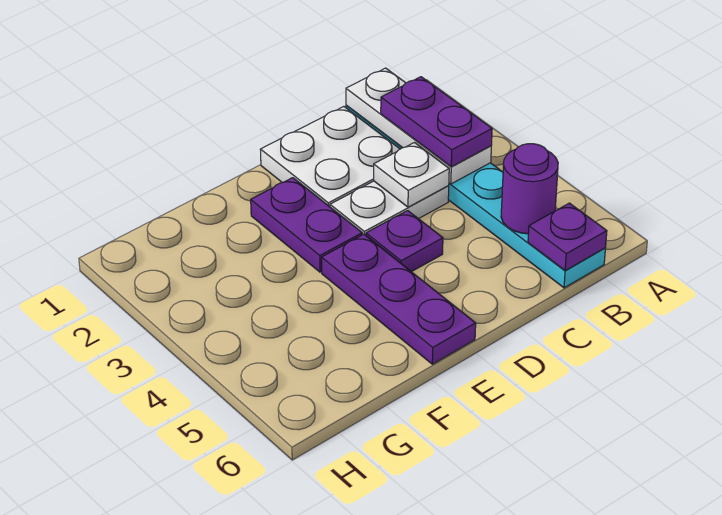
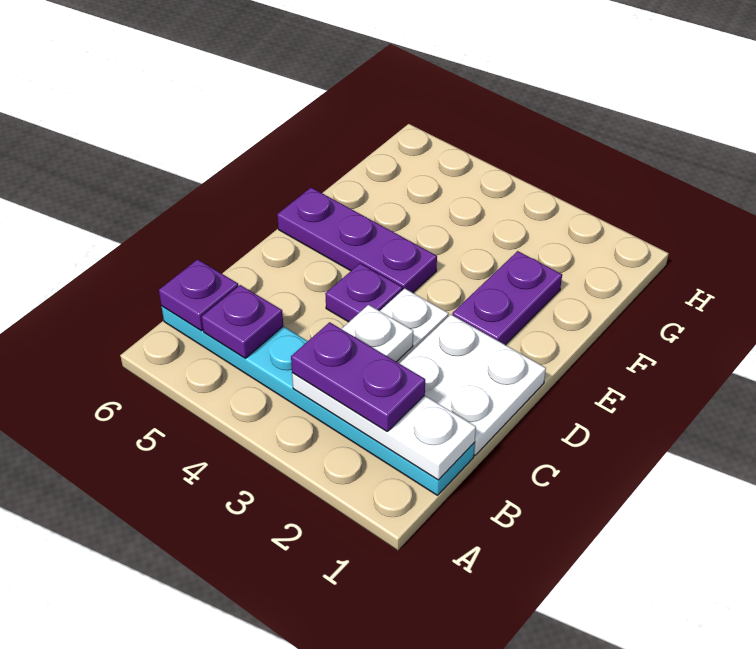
purple 1x1 round brick [501,144,558,234] -> purple 1x1 plate [202,285,283,358]
purple 1x2 plate [251,178,362,272] -> purple 1x2 plate turned to [452,251,562,345]

